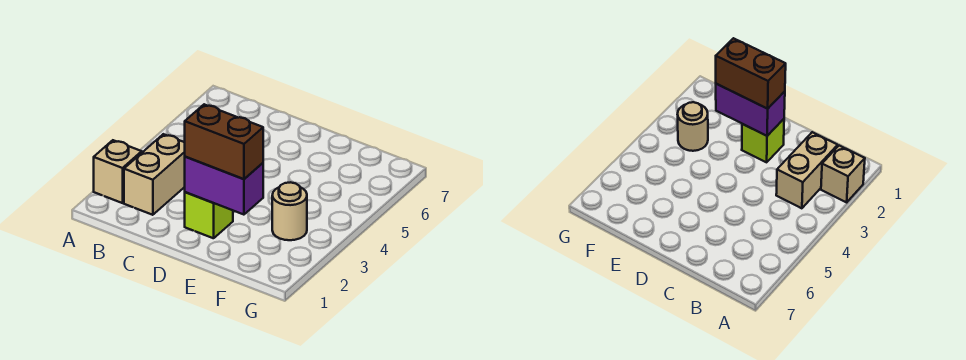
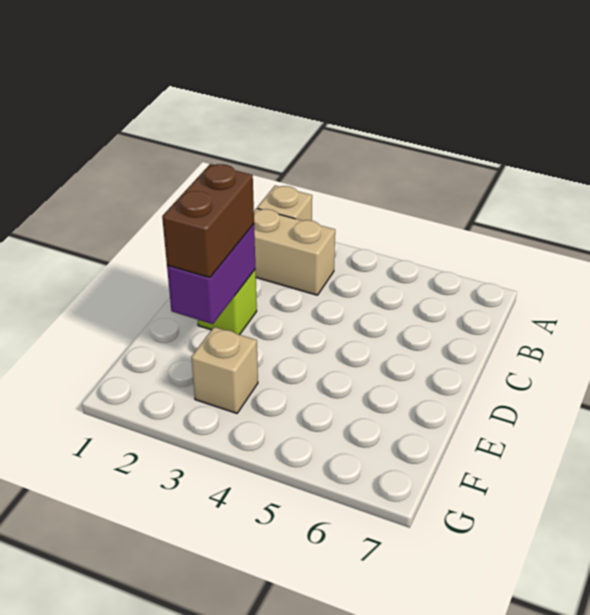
tan 1x1 round brick [272,182,307,240] -> tan 1x1 brick [191,327,258,413]

